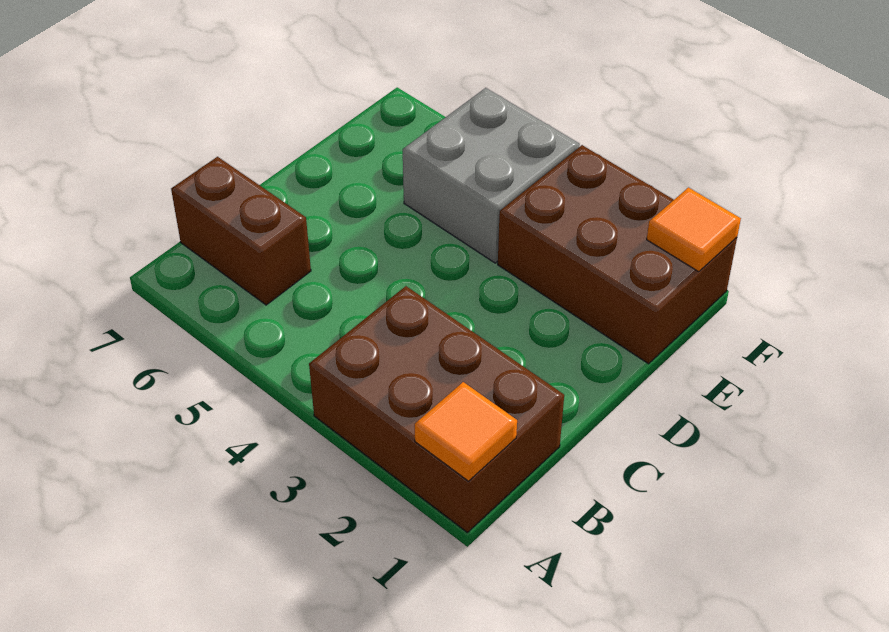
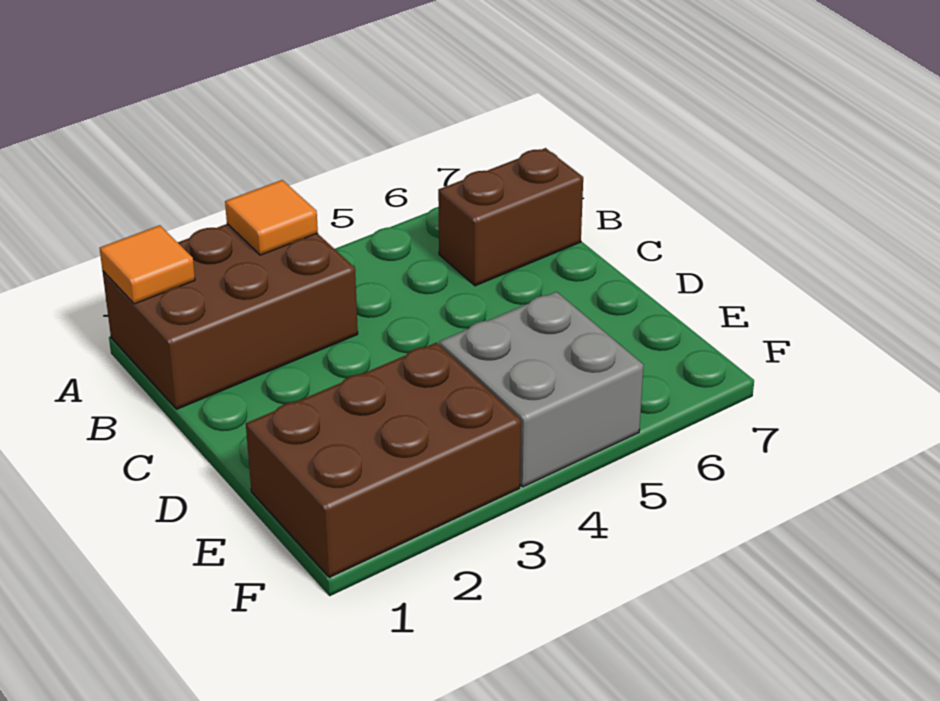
orange 1x1 tile [647,188,741,272] -> orange 1x1 tile moved to [225,180,318,255]

